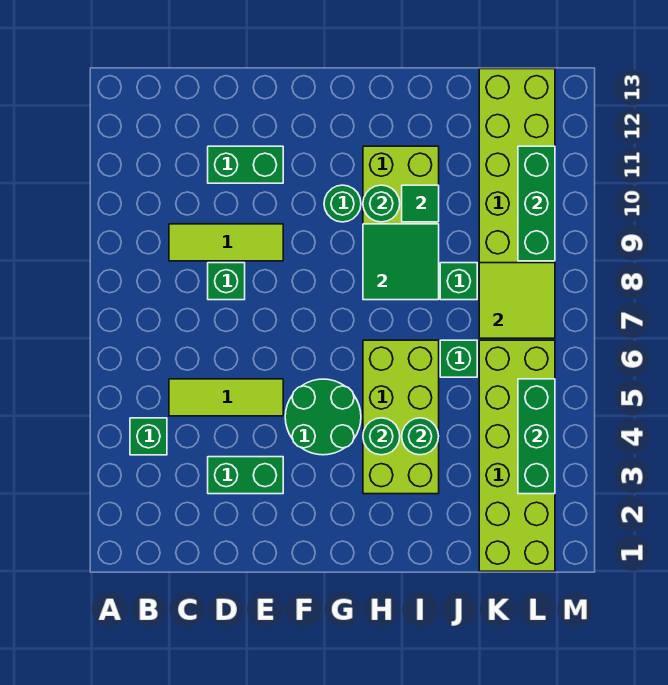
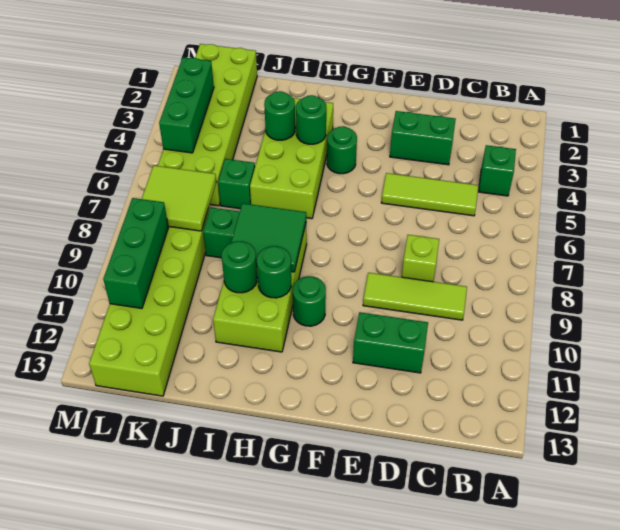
green 1x1 brick [208,263,245,300] -> lime 1x1 brick [402,235,439,282]
green 2x2 round brick [285,379,361,455] -> green 1x1 round brick [327,126,357,174]
green 1x1 tile [402,185,439,222] -> green 1x1 round brick [222,241,257,293]

